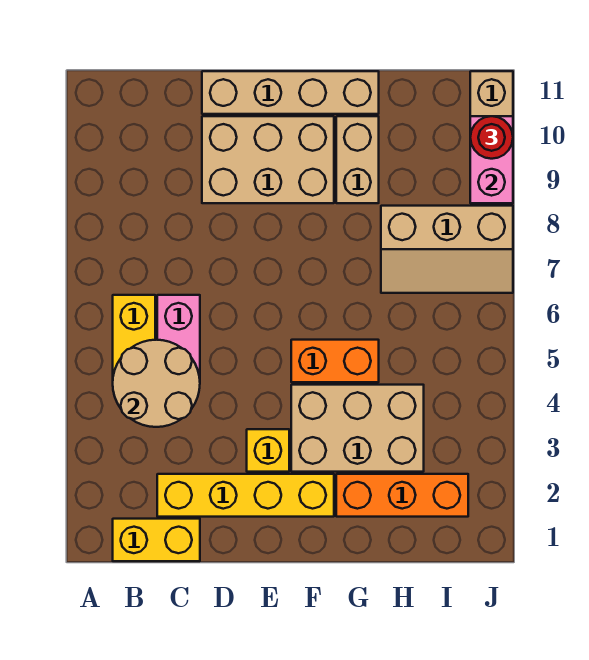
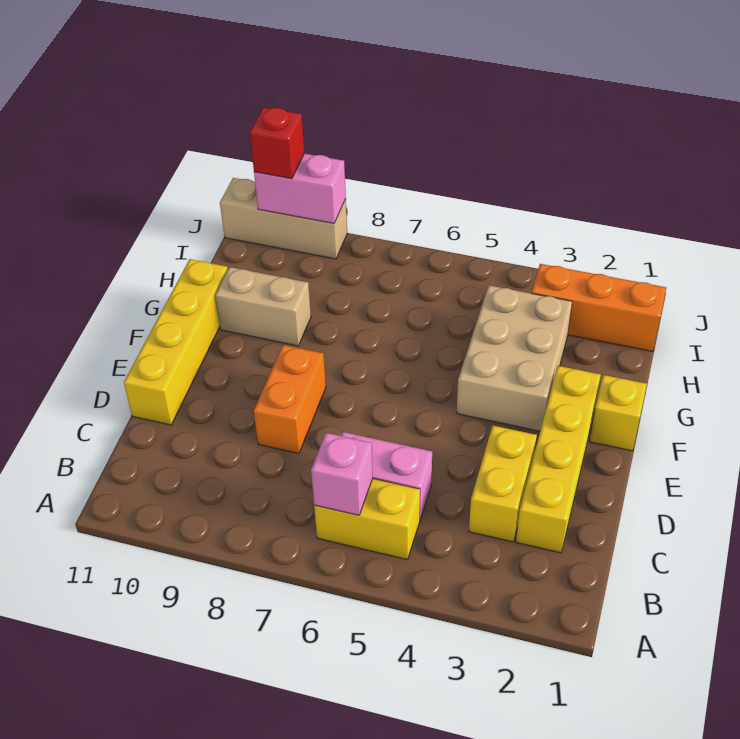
yellow 1x2 brick [113,519,200,561] -> yellow 1x2 brick moved to [469,426,537,542]
tan 2x2 round brick [113,340,200,427] -> none
none -> pink 1x1 brick [311,433,373,515]
tan 2x3 brick [202,116,334,203] -> none
tan 1x4 brick [202,71,379,114] -> yellow 1x4 brick [124,259,228,425]
yellow 1x1 brick [247,429,289,472] -> yellow 1x1 brick moved to [590,375,647,451]
orange 1x2 brick [291,340,379,382] -> orange 1x2 brick moved to [254,345,326,454]
orange 1x3 brick [336,474,468,517] -> orange 1x3 brick turned to [532,264,666,351]
tan 2x3 slope [381,206,513,293] -> none
red 1x1 round brick [470,116,513,159] -> red 1x1 brick [250,107,304,179]

